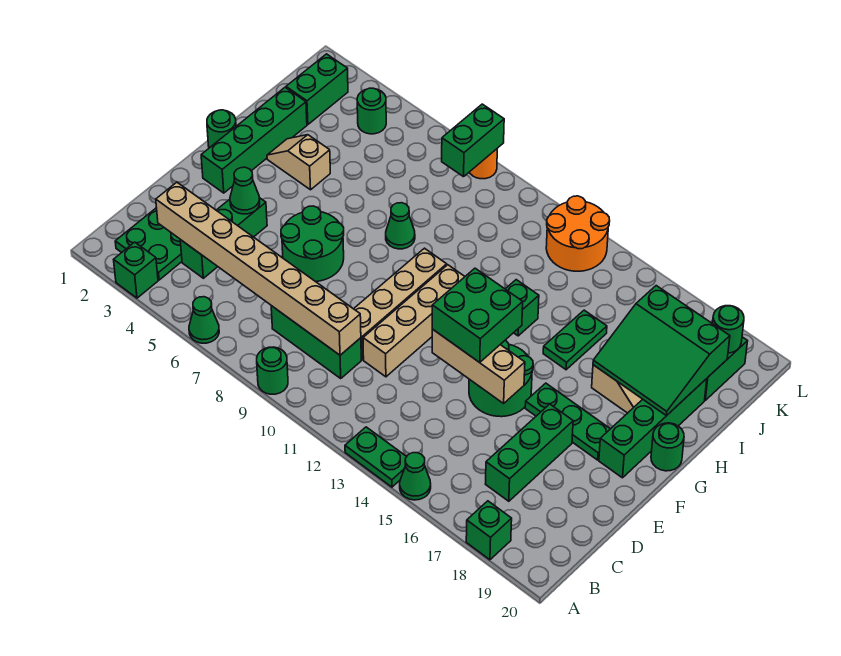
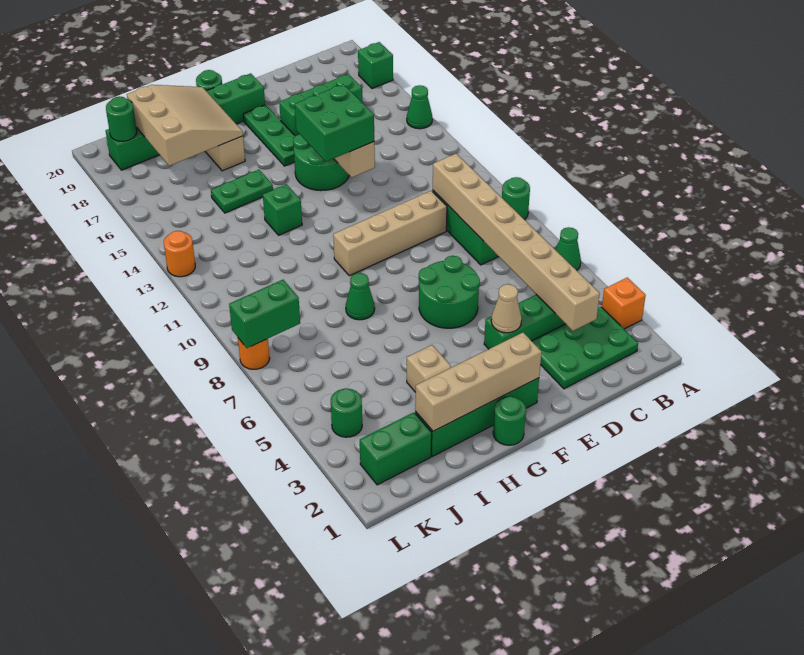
green 1x1 brick [114,242,158,298] -> orange 1x1 brick [602,278,646,329]
green 1x2 plate [345,427,406,487] -> none
tan 1x4 brick [363,265,465,377] -> tan 1x4 brick moved to [415,333,542,431]
green 1x1 cone [230,167,260,214] -> tan 1x1 cone [491,284,522,333]
green 3x3 slope [593,286,730,416] -> tan 3x3 slope [127,85,243,166]
orange 2x2 round brick [546,196,610,271] -> orange 1x1 round brick [164,231,195,277]

